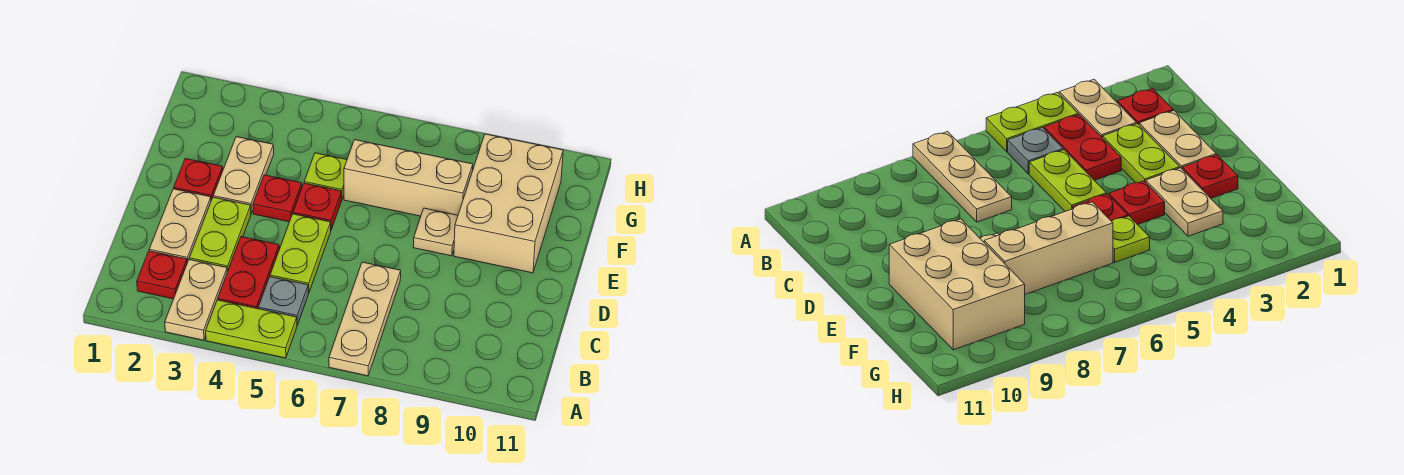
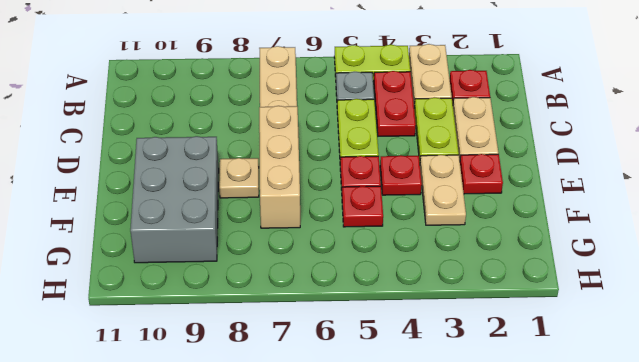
tan 2x3 brick [454,134,563,273] -> grey 2x3 brick [130,136,219,263]
lime 1x1 plate [304,153,347,199] -> red 1x1 plate [342,186,383,227]
tan 1x3 brick [344,140,473,216] -> tan 1x3 brick turned to [259,106,300,228]

